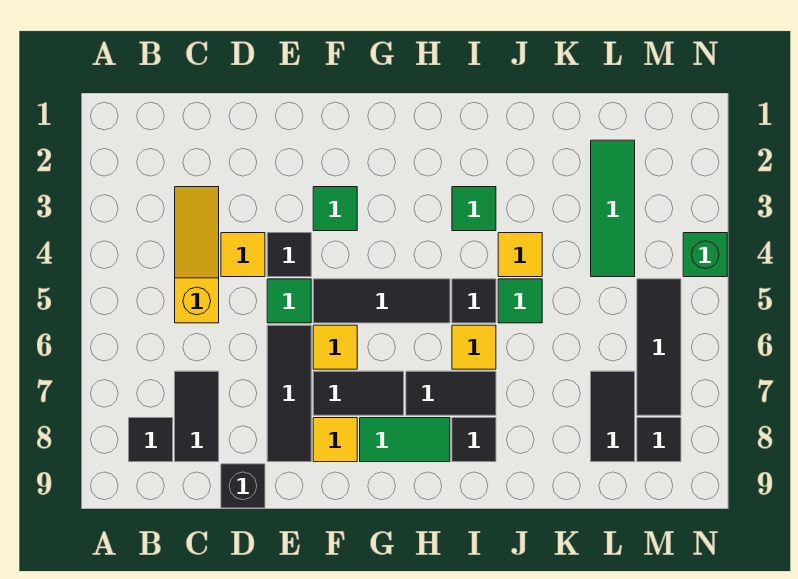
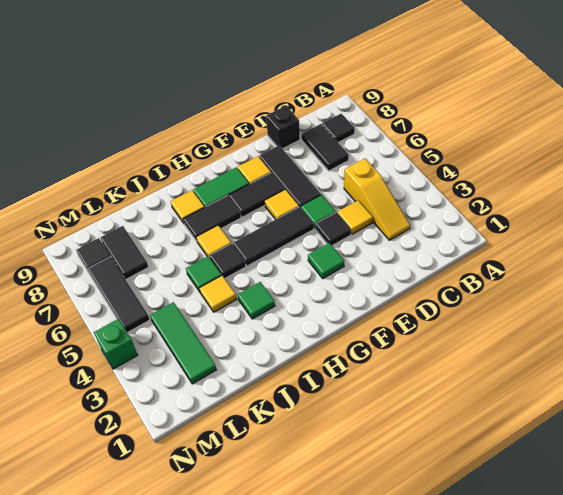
black 1x1 tile [452,418,496,462] -> yellow 1x1 tile [171,190,205,223]

